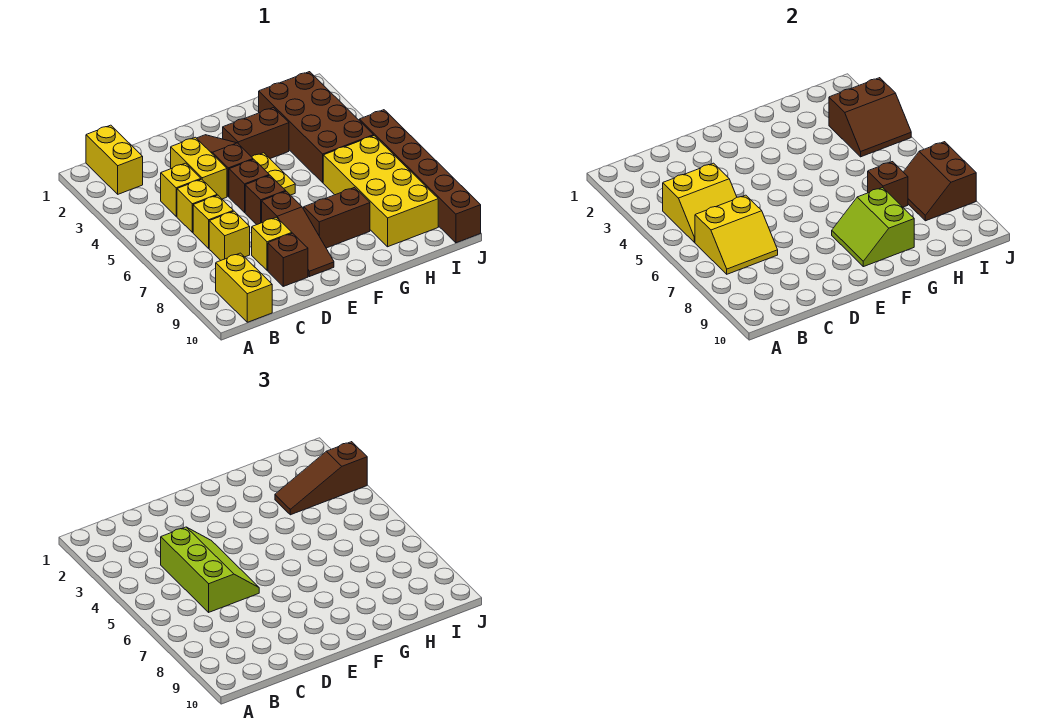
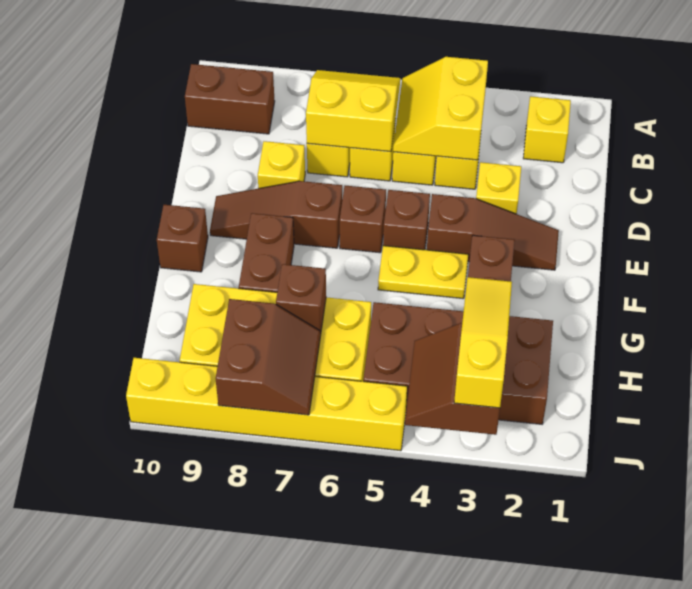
yellow 1x2 brick [86,125,143,194] -> yellow 1x1 brick [523,96,571,163]
yellow 2x2 slope [695,195,778,274] -> yellow 2x2 slope turned to [306,70,400,152]
yellow 1x2 brick [216,253,272,322] -> brown 1x2 brick [185,64,275,134]
lime 2x3 slope [161,527,259,612] -> none
yellow 1x2 brick [171,137,227,199] -> yellow 1x1 brick [476,162,521,214]
brown 1x1 brick [268,233,308,286] -> brown 1x1 brick moved to [157,205,208,272]
lime 2x2 slope [832,188,914,267] -> none
brown 1x3 slope [275,442,367,515] -> yellow 1x3 slope [454,277,512,408]
brown 2x2 slope [904,142,976,221] -> brown 2x2 slope turned to [216,299,321,415]
brown 1x6 brick [359,110,481,243] -> yellow 1x6 brick [126,358,407,451]

